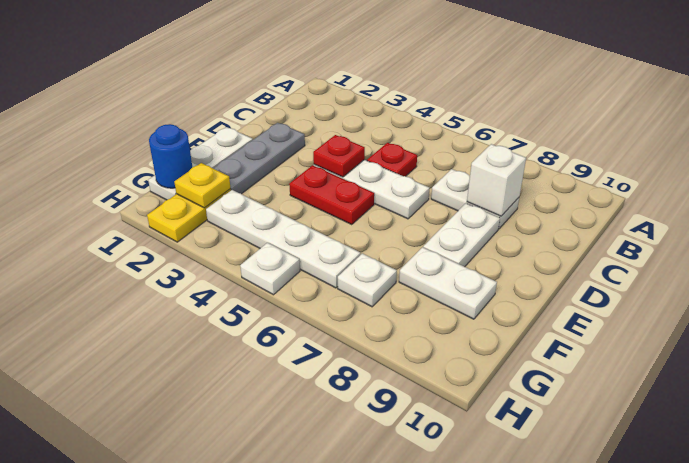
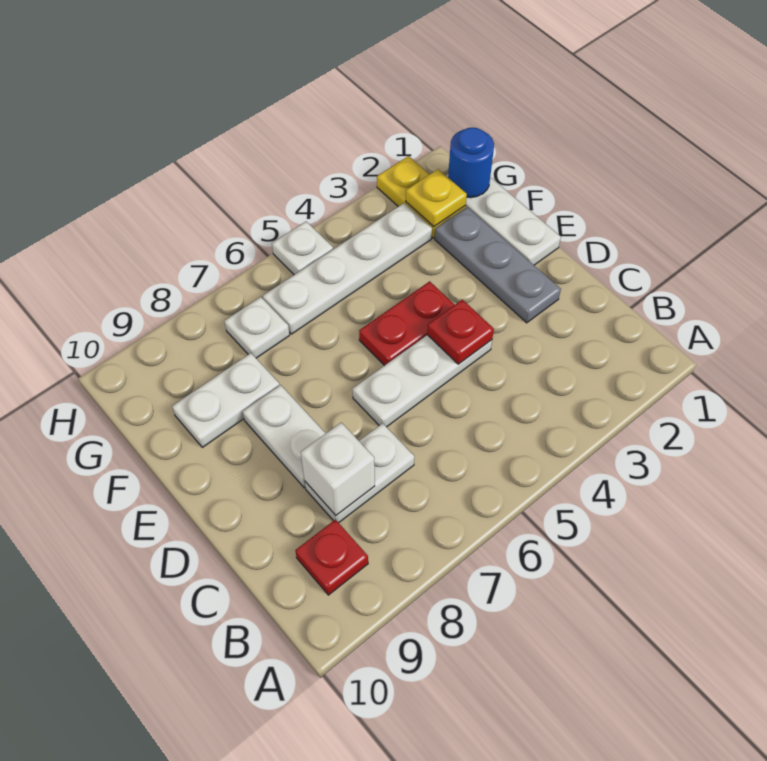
red 1x1 plate [367,143,417,176] -> red 1x1 plate moved to [295,520,368,595]

